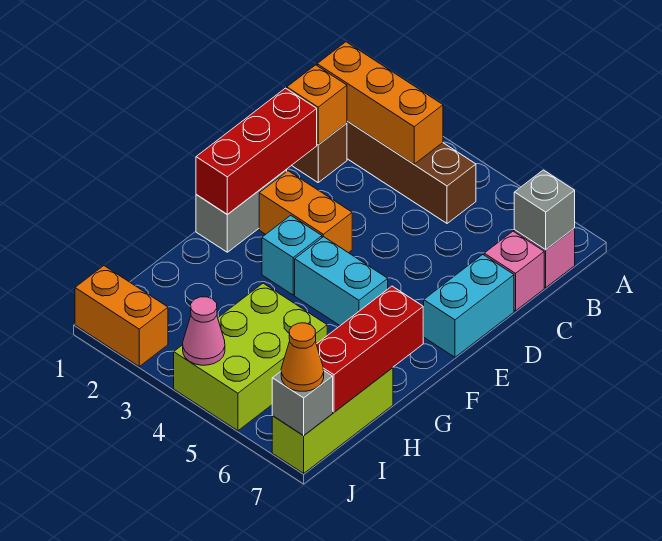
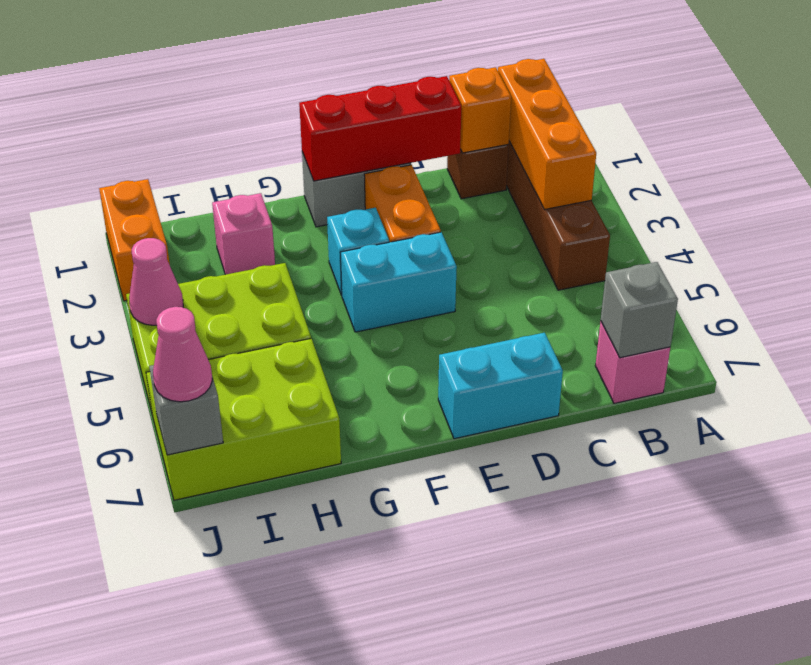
pink 1x1 brick [484,231,544,311] -> pink 1x1 brick moved to [212,193,275,275]
cyan 1x2 brick [295,237,388,326] -> cyan 1x2 brick turned to [341,232,457,332]
red 1x3 brick [316,286,423,412] -> none
lime 1x3 brick [272,368,393,473] -> lime 2x3 brick [146,339,341,500]
orange 1x1 cone [281,323,324,391] -> pink 1x1 cone [153,307,212,402]

